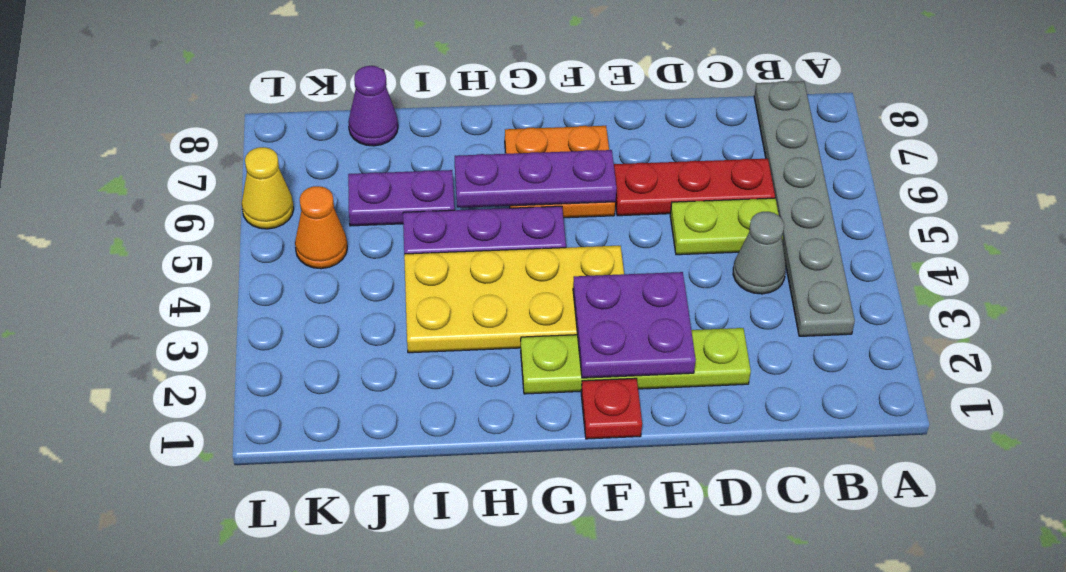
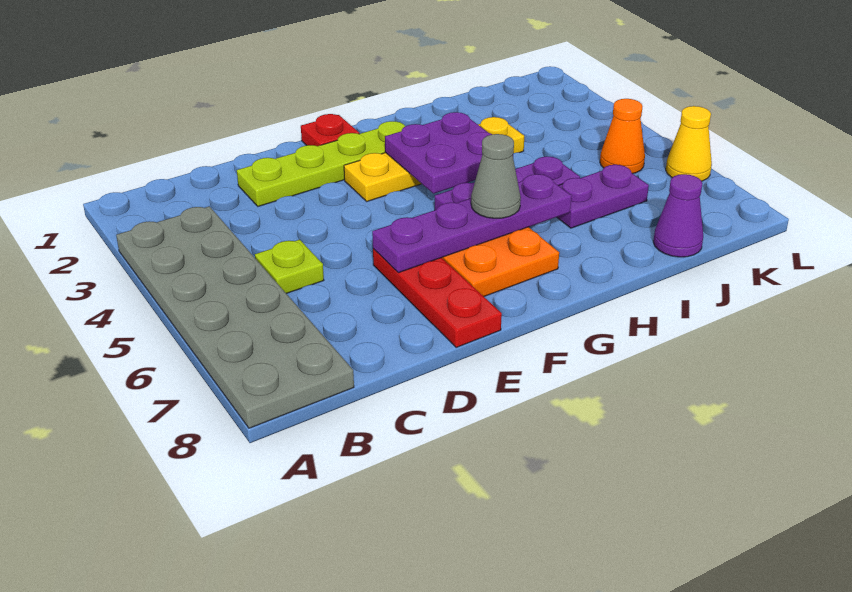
grey 1x6 plate [754,81,855,336] -> grey 2x6 plate [116,206,354,428]
grey 1x1 cone [733,212,786,294] -> grey 1x1 cone moved to [471,134,521,218]
lime 1x2 plate [670,198,783,255] -> lime 1x1 plate [255,240,324,294]
red 1x3 plate [614,159,775,216] -> red 1x3 plate turned to [373,249,502,348]
purple 2x2 plate [573,272,696,378] -> purple 2x2 plate moved to [385,112,492,194]
yellow 2x4 plate [404,246,624,353] -> yellow 1x4 plate [344,117,524,201]
purple 1x3 plate [455,150,617,208] -> purple 1x4 plate [372,174,572,273]

